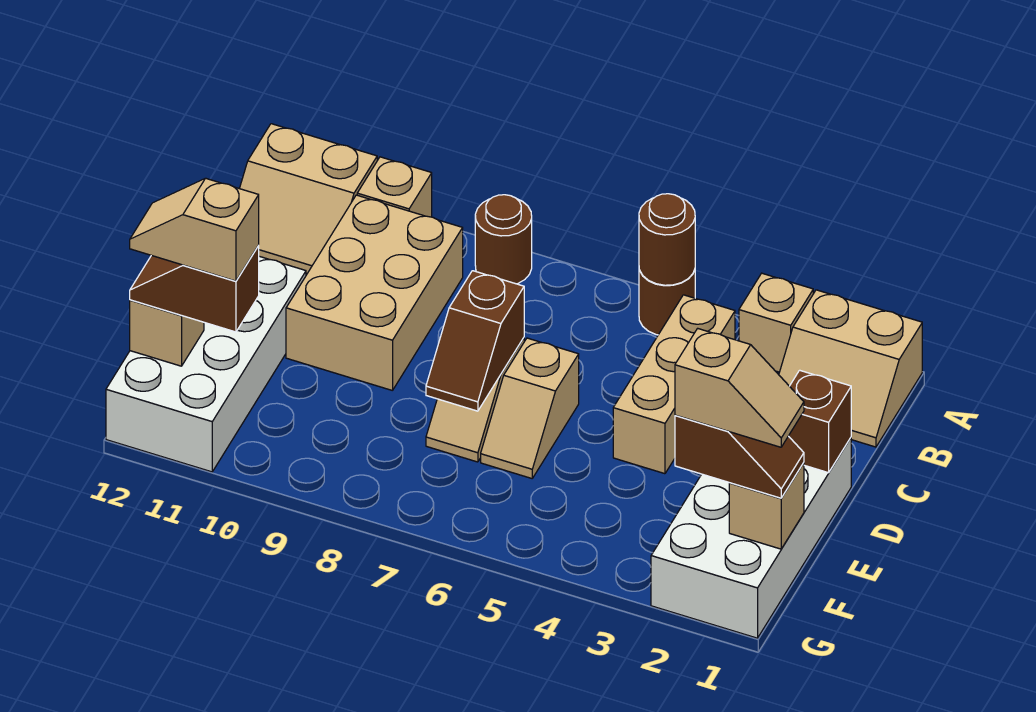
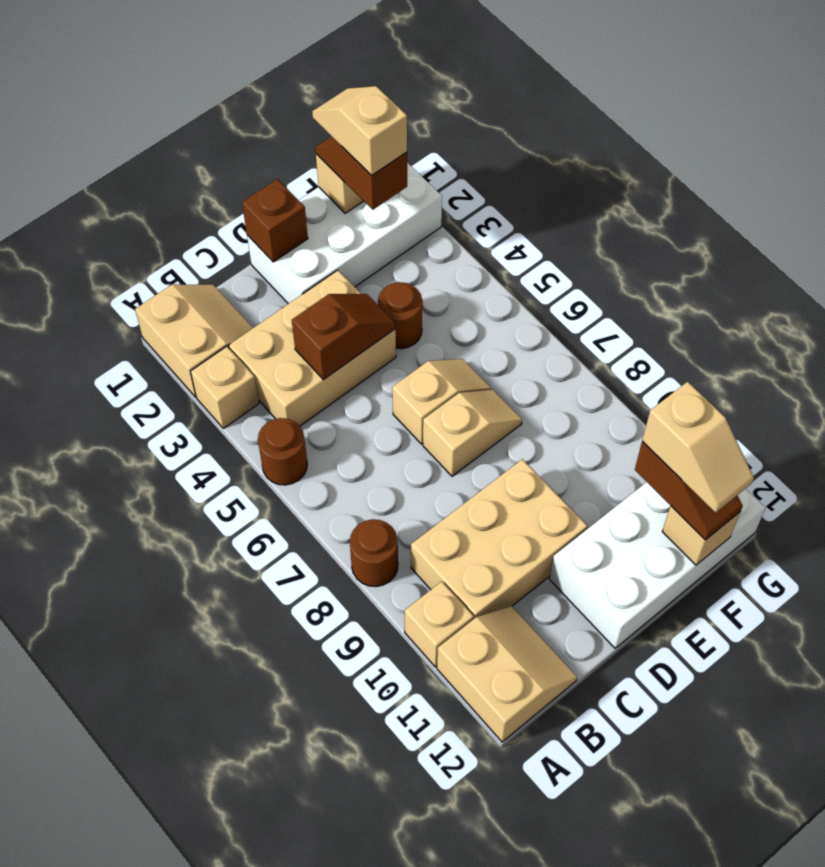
brown 1x1 round brick [639,194,695,285] -> brown 1x1 round brick moved to [378,282,422,349]
tan 1x3 brick [613,295,735,474] -> tan 2x3 brick [229,270,396,426]
brown 1x2 slope [426,271,524,411] -> brown 1x2 slope moved to [292,294,395,380]

